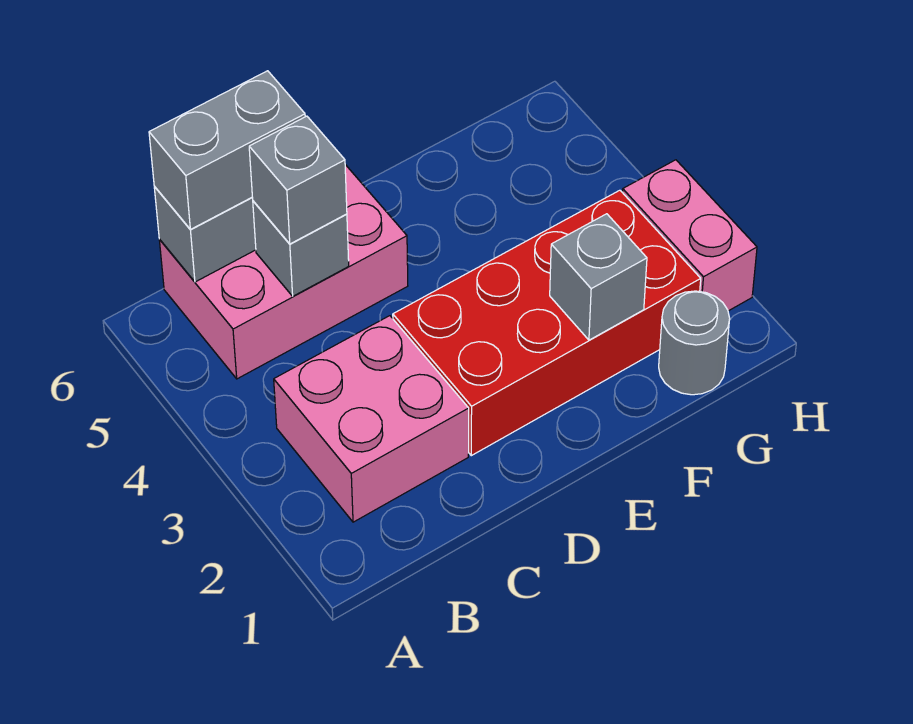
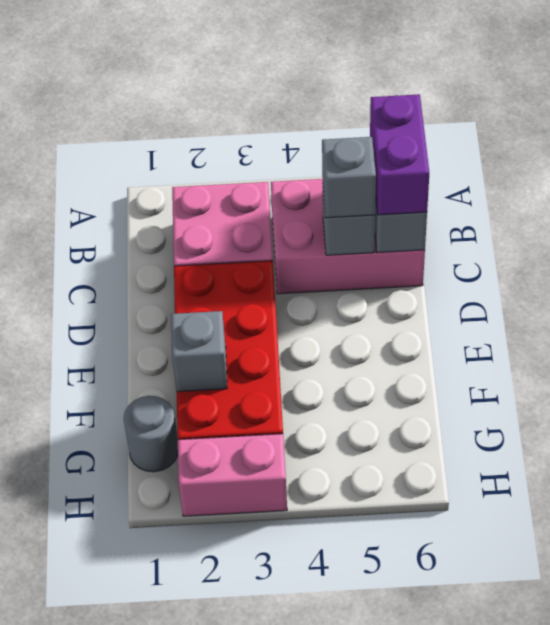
pink 2x3 brick [159,165,408,379] -> pink 2x3 brick turned to [271,179,425,294]
grey 1x2 brick [149,71,305,229] -> purple 1x2 brick [370,94,429,215]

